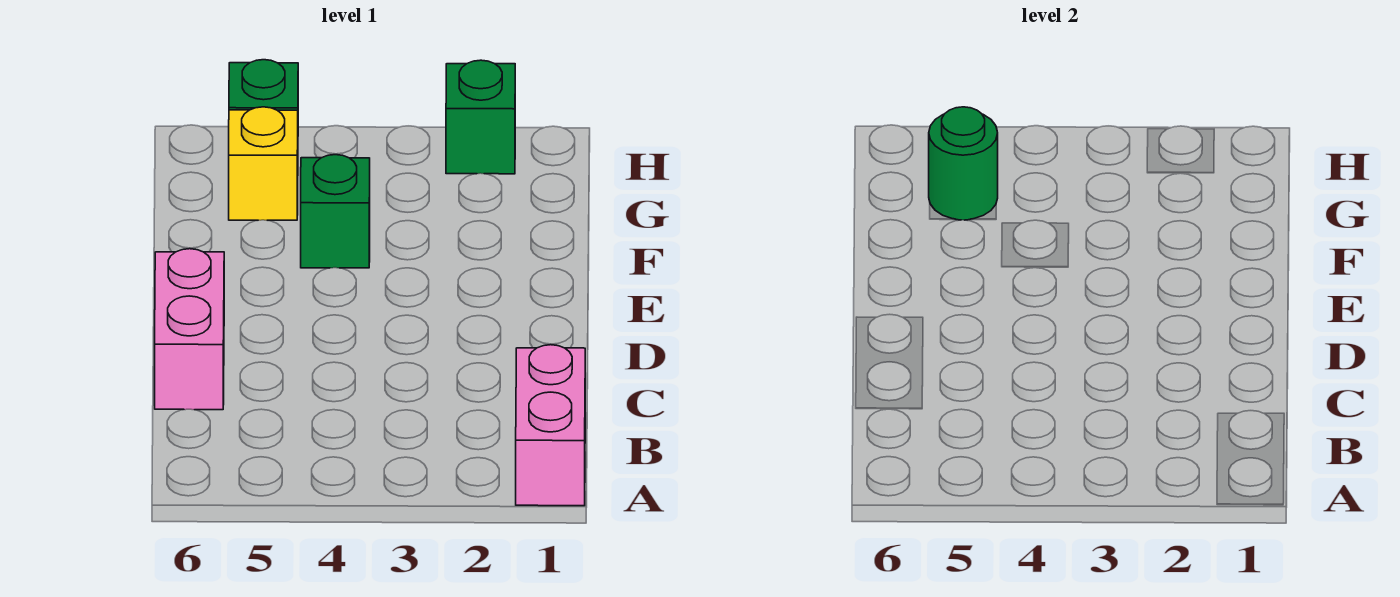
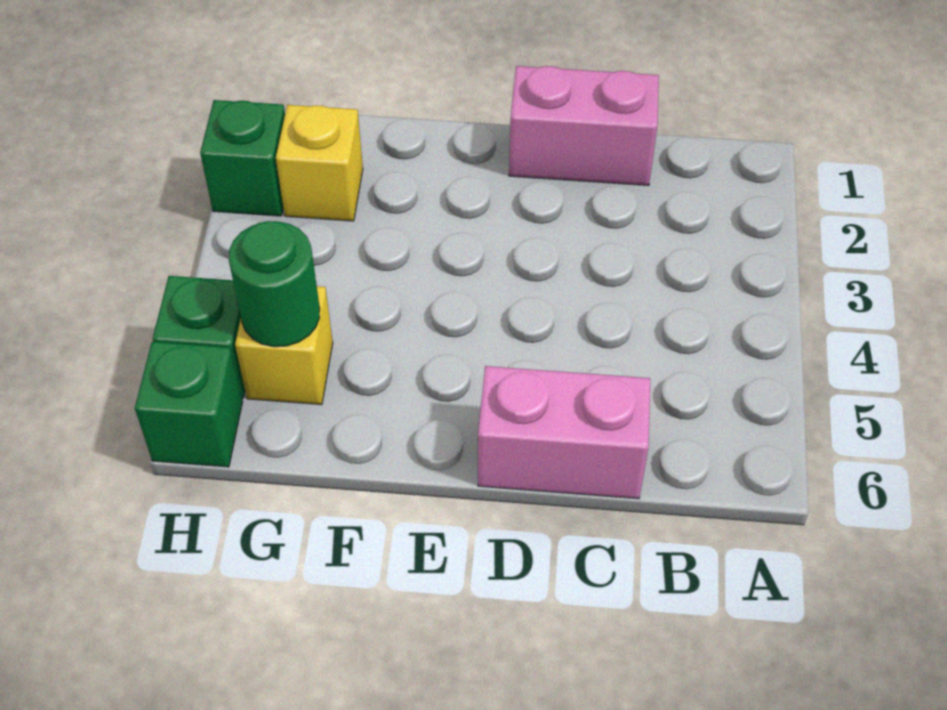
pink 1x2 brick [516,345,585,506] -> pink 1x2 brick moved to [509,66,659,186]
green 1x1 brick [301,155,370,268] -> green 1x1 brick moved to [135,342,243,467]
none -> yellow 1x1 brick [276,105,363,221]

